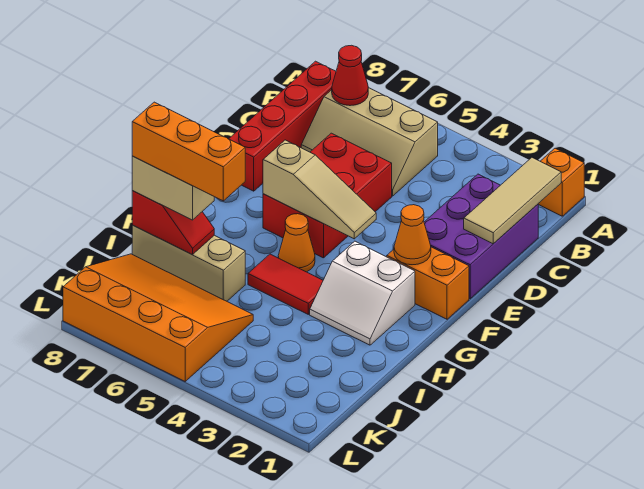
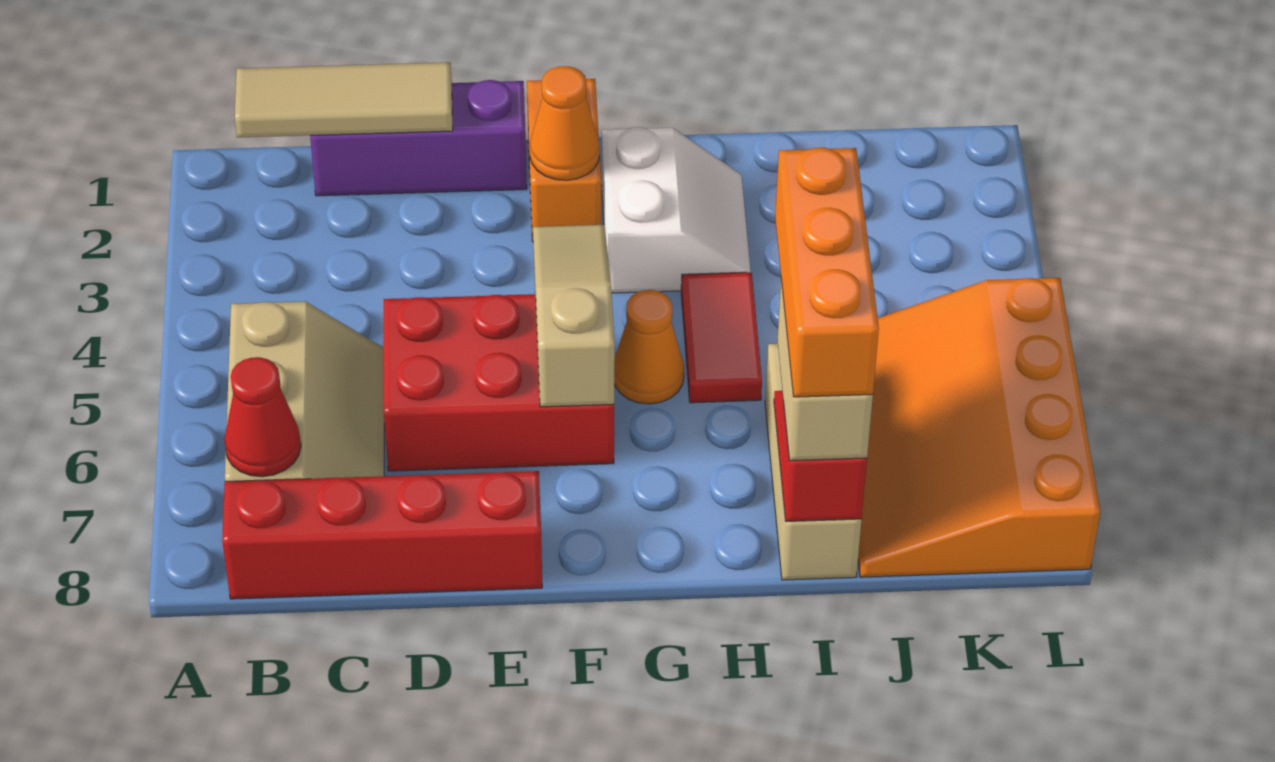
orange 1x1 brick [538,148,584,216] -> none
purple 2x3 brick [424,174,538,299] -> purple 1x3 brick [310,80,527,196]

